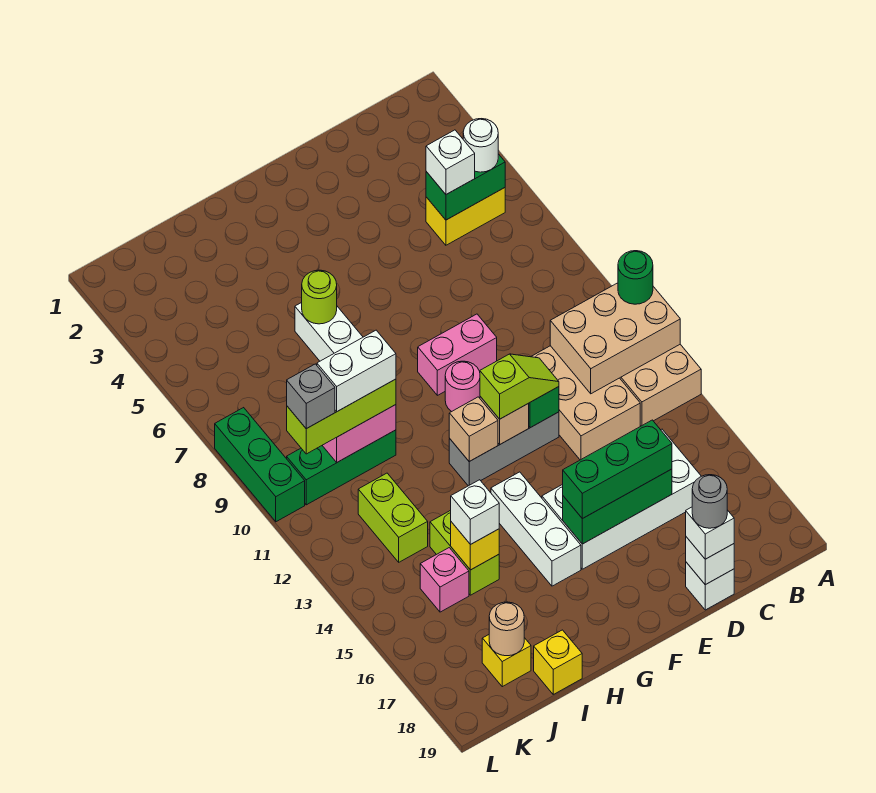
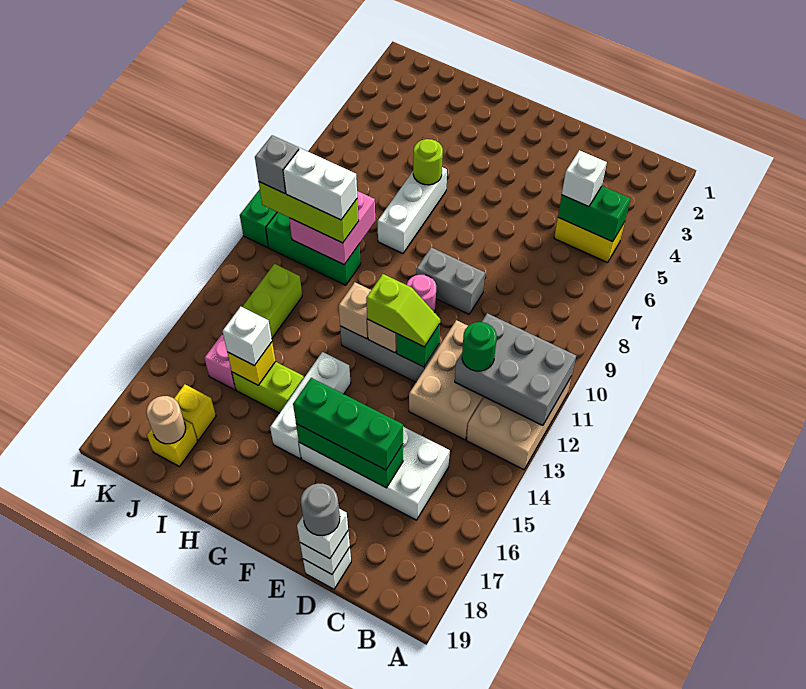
tan 2x3 brick [550,283,680,394] -> grey 2x3 brick [455,313,576,425]
green 1x1 round brick [618,251,653,304] -> green 1x1 round brick moved to [462,322,497,371]
white 1x1 round brick [463,119,498,172] -> none
pink 1x2 brick [418,314,497,395] -> grey 1x2 brick [416,247,485,314]
lime 1x2 brick [430,510,499,595] -> lime 1x2 brick turned to [232,362,304,413]
yellow 1x1 brick [534,630,582,694] -> yellow 1x1 brick moved to [174,384,216,440]

